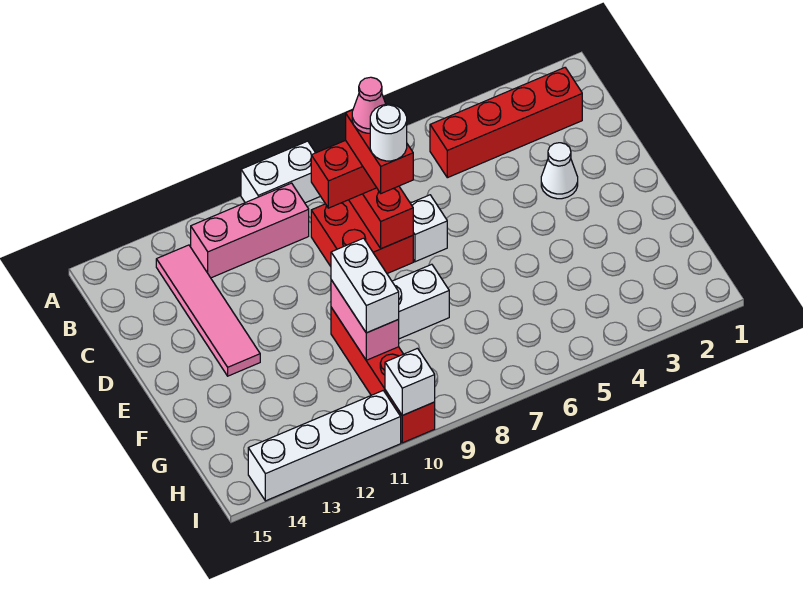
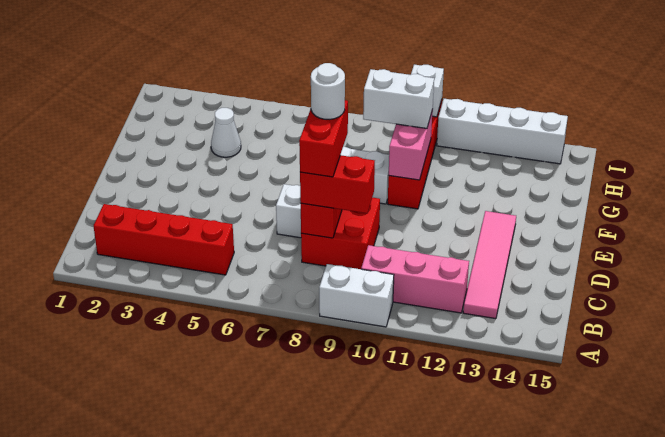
pink 1x1 cone [352,77,386,133] -> none
white 1x1 cone [541,143,578,199] -> white 1x1 cone moved to [211,108,241,157]
white 1x2 brick [331,238,399,333] -> white 1x2 brick turned to [363,69,434,128]

